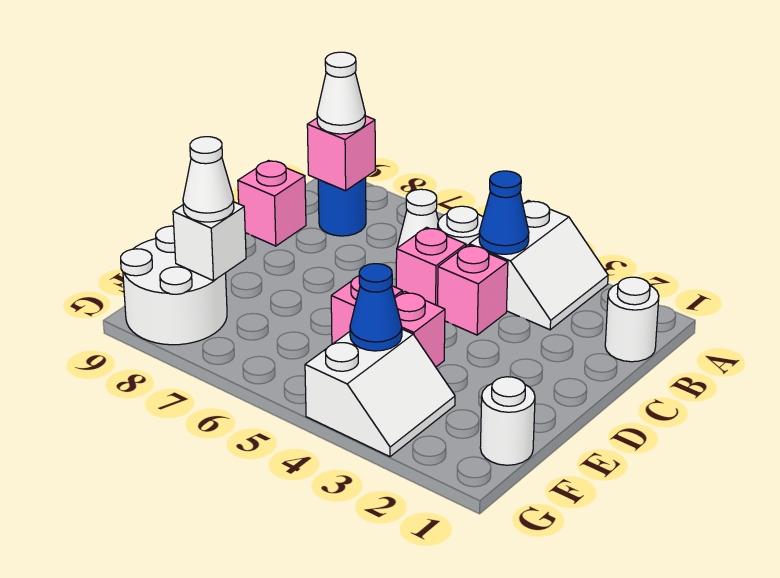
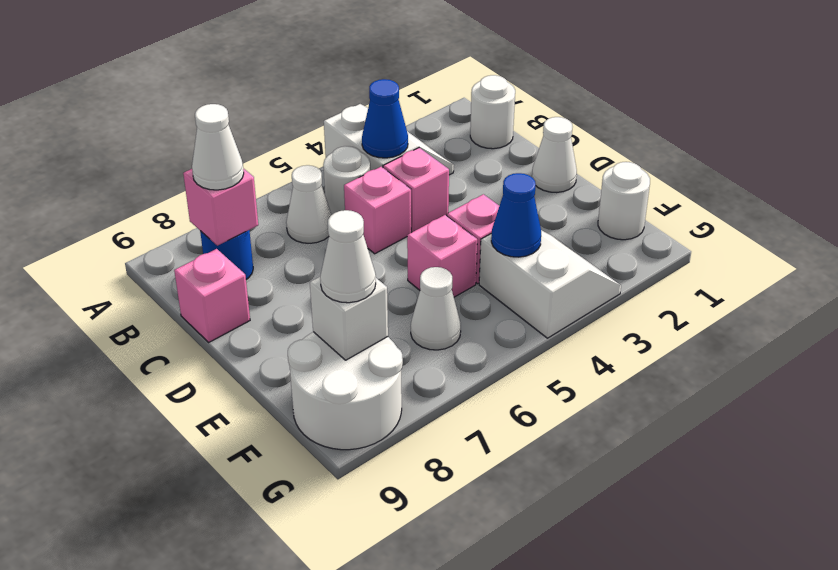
none -> white 1x1 cone [532,117,577,193]
none -> white 1x1 cone [411,267,461,350]

